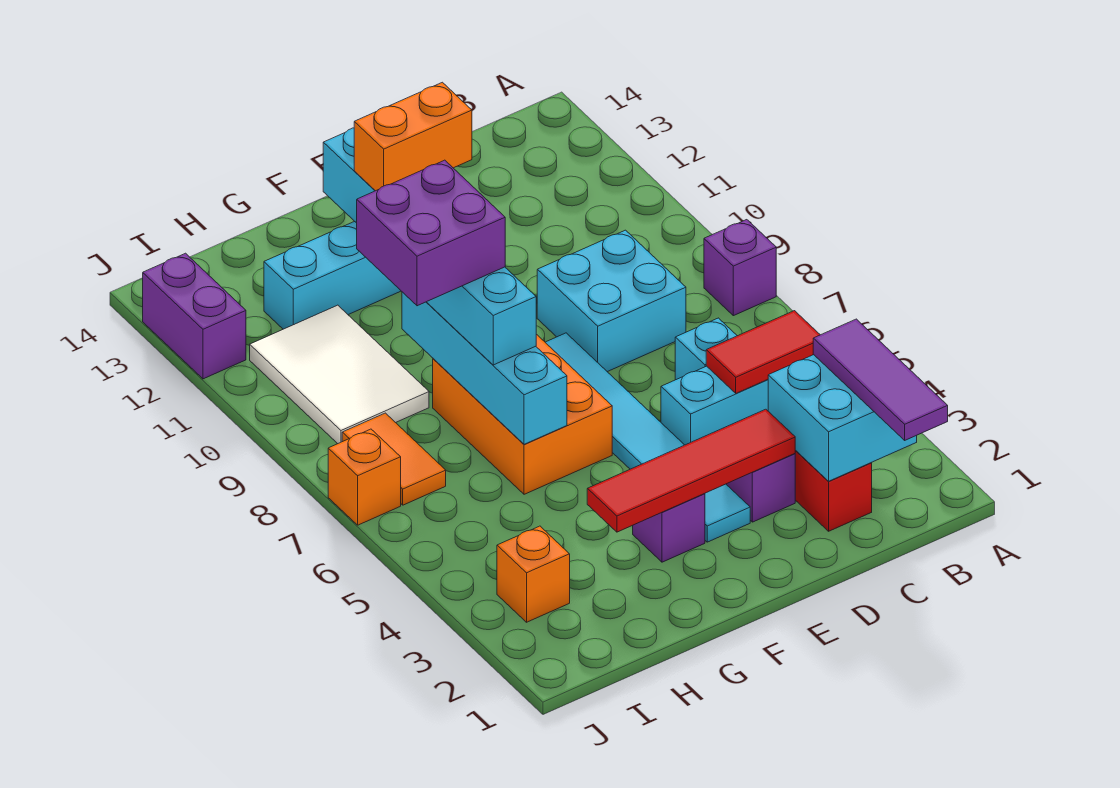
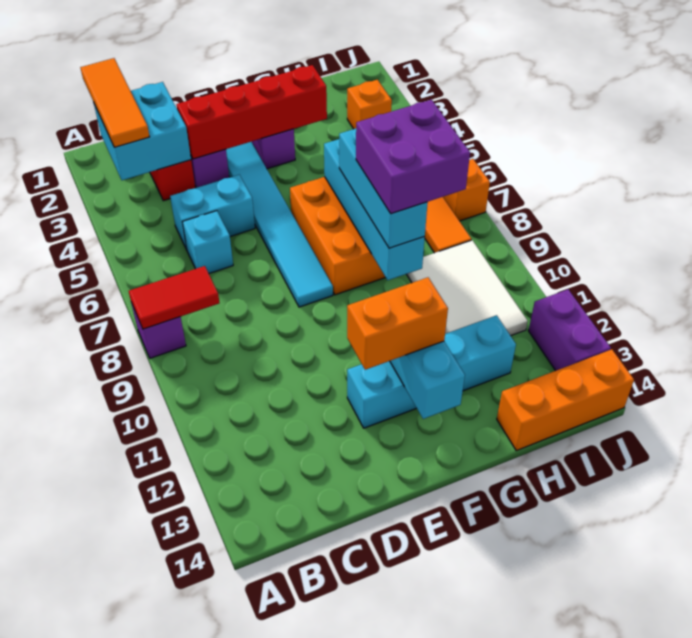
purple 1x3 tile [813,319,948,440] -> orange 1x3 tile [80,58,150,147]
red 1x2 tile [706,311,820,393] -> red 1x2 tile moved to [129,266,219,329]
cyan 2x2 brick [537,230,686,372] -> none
red 1x4 tile [587,409,795,532] -> red 1x4 brick [176,65,327,159]
none -> orange 1x3 brick [497,349,634,451]

